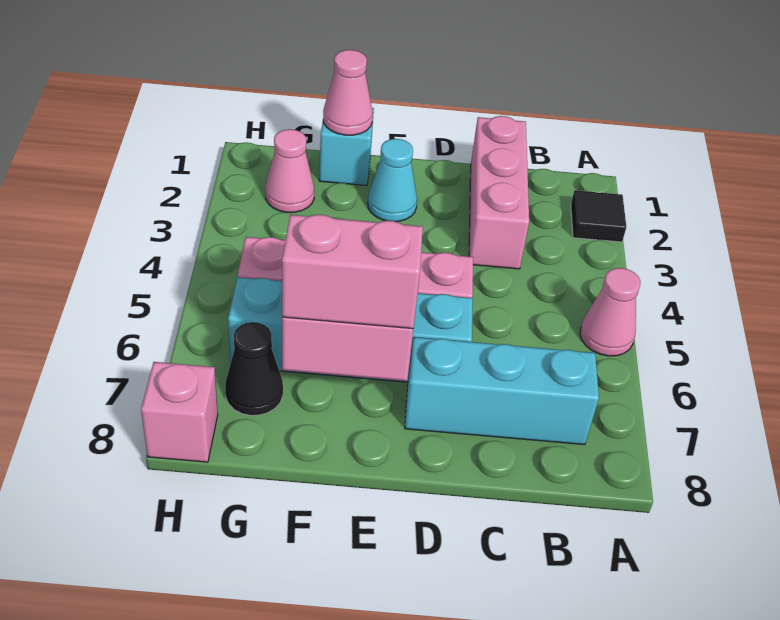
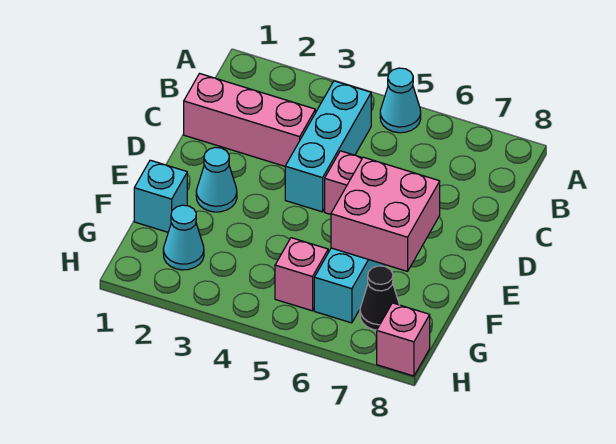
black 1x1 tile [571,190,626,242] -> none
pink 1x1 cone [580,268,640,356] -> cyan 1x1 cone [380,68,421,133]
cyan 1x3 brick [405,337,599,445] -> cyan 1x3 brick moved to [285,81,371,212]
pink 1x2 brick [282,215,423,329] -> none
pink 1x1 cone [323,50,373,135] -> none
pink 1x1 cone [265,129,314,212] -> cyan 1x1 cone [163,205,204,270]

